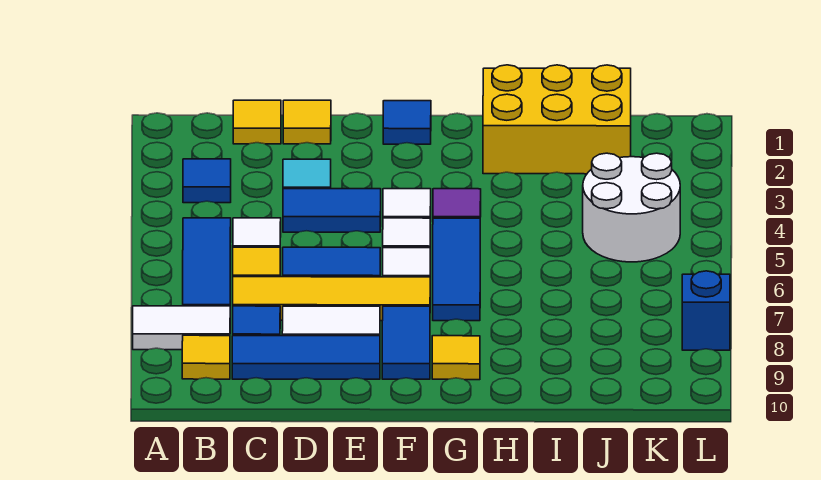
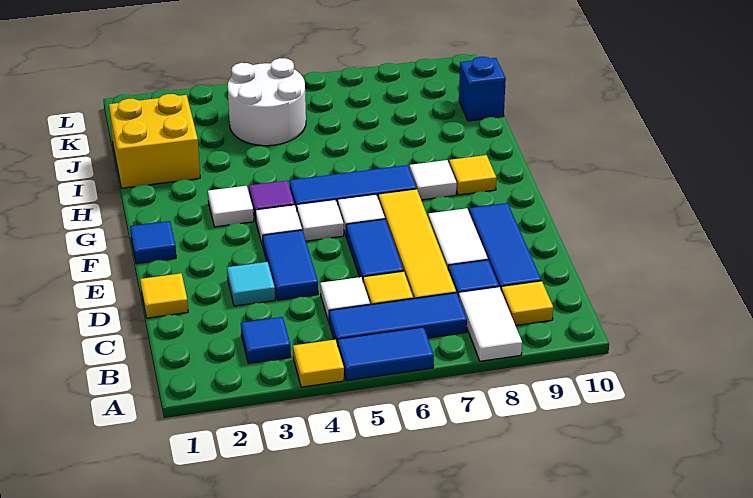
yellow 1x1 tile [233,100,281,144] -> yellow 1x1 tile moved to [293,340,344,387]
blue 1x2 tile [382,306,430,379] -> blue 1x2 tile moved to [338,327,434,381]
none -> white 1x1 tile [208,186,254,227]
none -> white 1x1 tile [410,160,457,200]
yellow 2x3 brick [483,65,631,174] -> yellow 2x2 brick [109,94,200,188]
blue 1x1 brick [682,271,730,350] -> blue 1x1 brick moved to [459,57,506,121]

